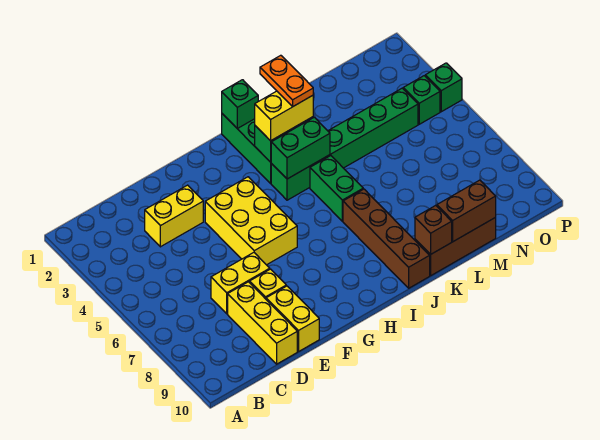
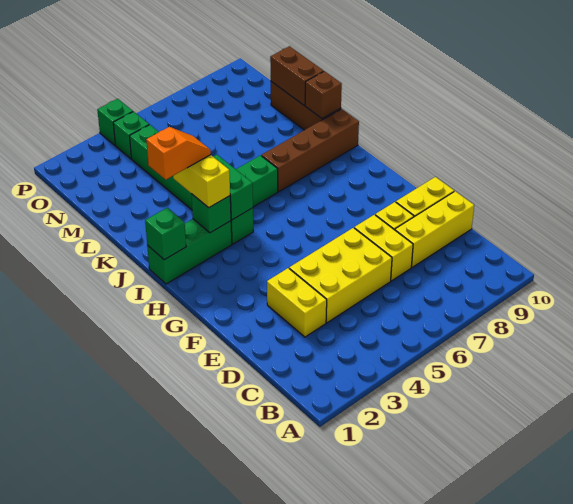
yellow 2x3 brick [205,177,297,265] -> yellow 2x3 brick moved to [289,228,392,323]
orange 1x2 plate [260,55,313,106] -> orange 1x2 slope [146,127,211,179]

